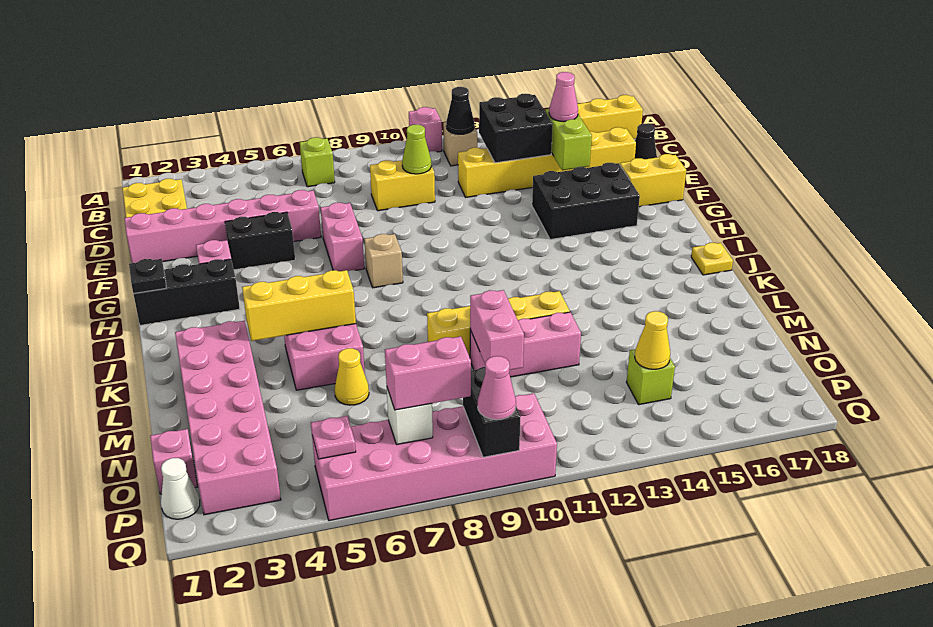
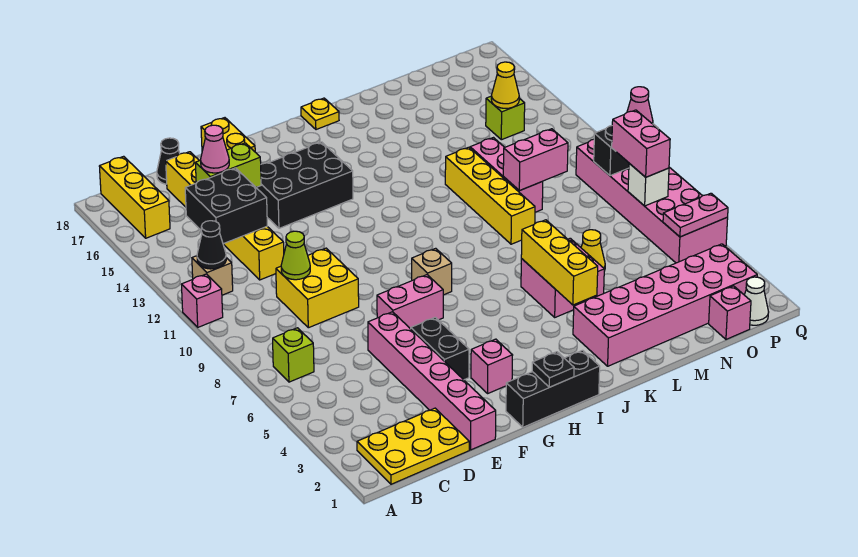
yellow 1x2 brick [370,160,435,211] -> yellow 2x2 brick [276,248,359,328]
black 2x3 brick [532,163,640,239] -> black 2x3 brick turned to [256,142,353,228]
black 1x3 brick [134,259,240,325] -> black 1x3 brick turned to [506,350,600,427]
pink 1x1 plate [311,416,356,459] -> pink 1x2 plate [663,193,728,237]

